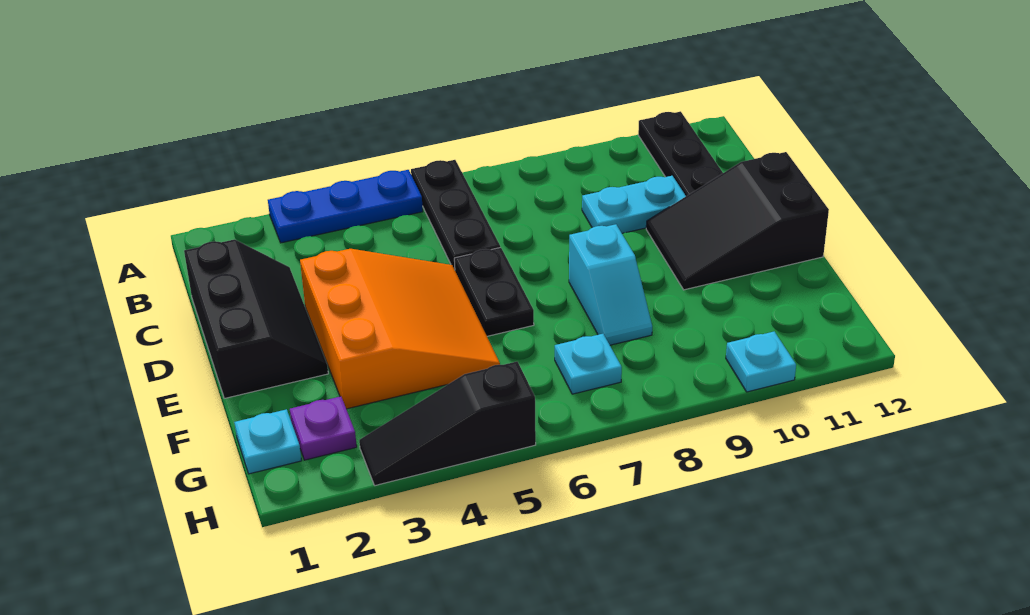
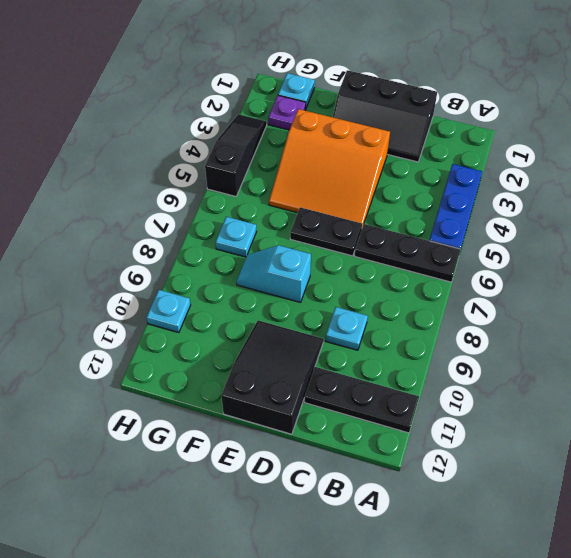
cyan 1x2 plate [582,176,686,233] -> cyan 1x1 plate [326,307,368,350]

